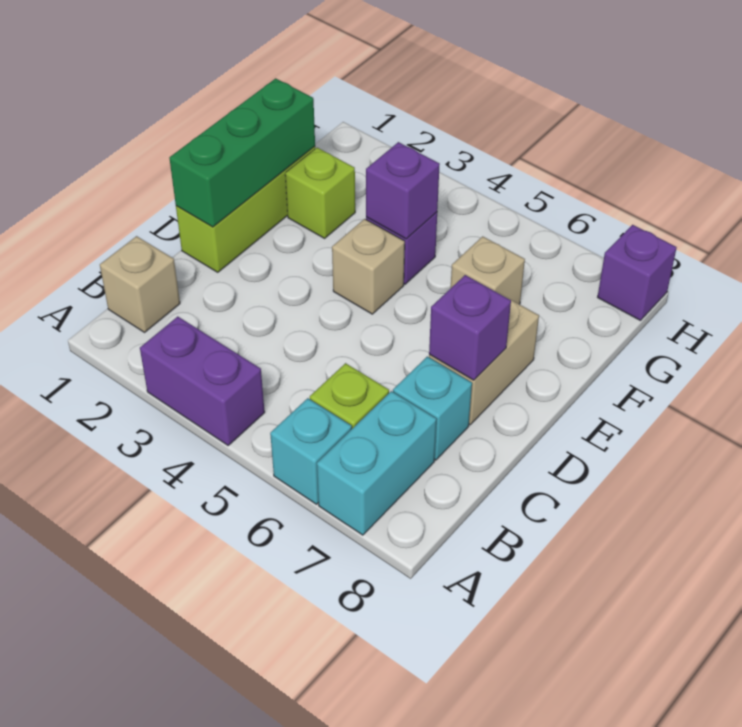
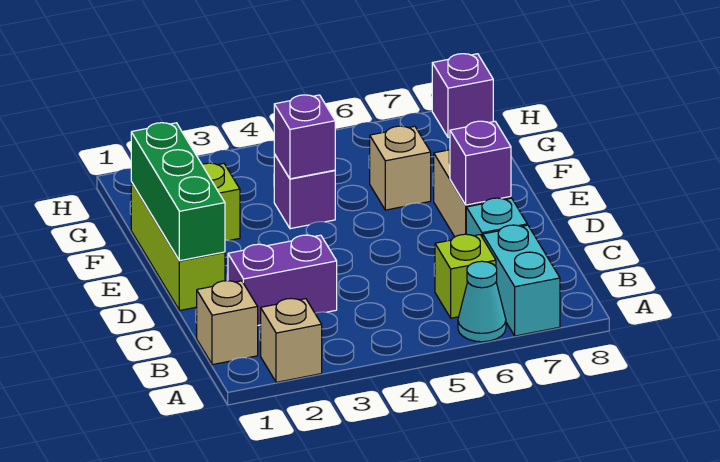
purple 1x2 brick [140,317,265,445] -> purple 1x2 brick moved to [228,235,337,325]
cyan 1x1 brick [270,398,352,504] -> cyan 1x1 cone [458,261,506,342]
tan 1x1 brick [332,219,405,314] -> tan 1x1 brick moved to [261,298,322,382]

